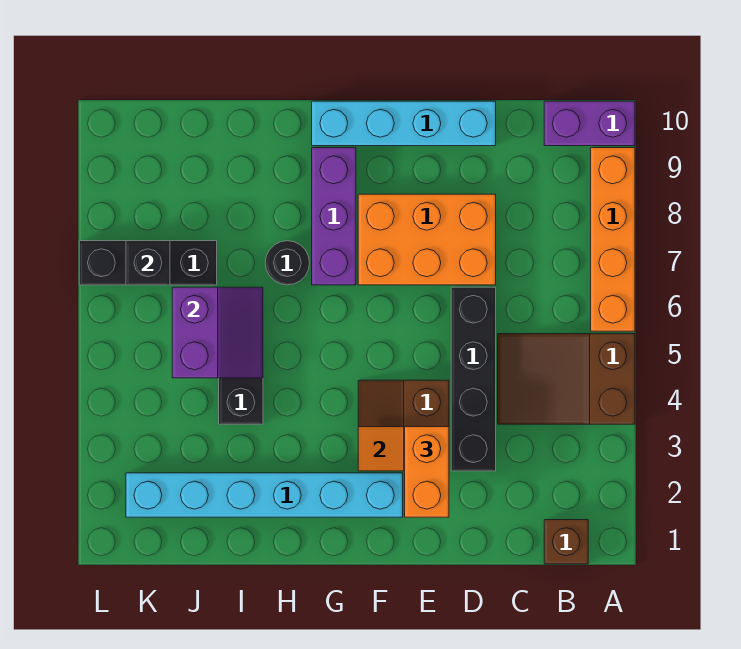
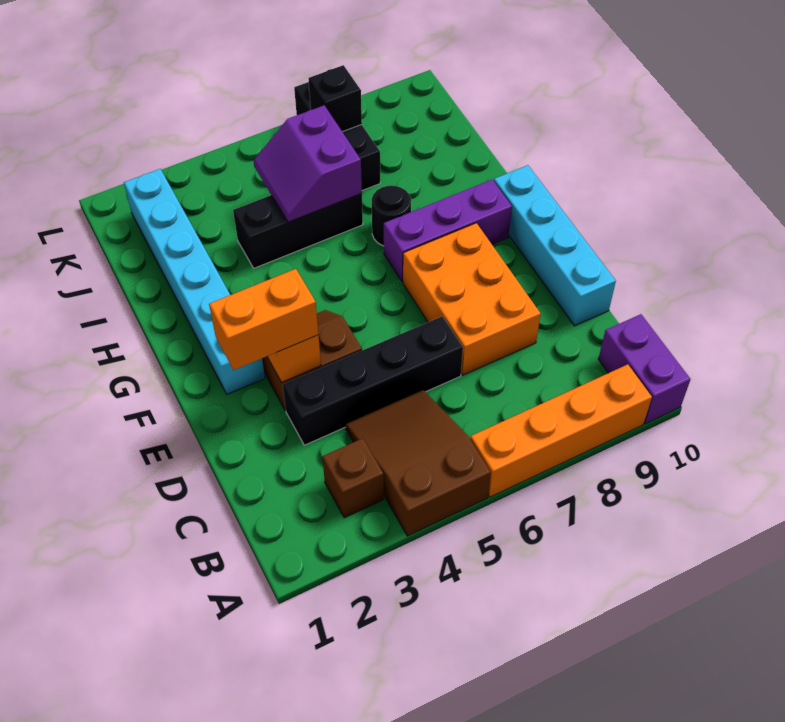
brown 1x1 brick [544,520,588,564] -> brown 1x1 brick moved to [322,438,384,518]
purple 2x2 slope [172,287,263,378] -> purple 2x2 slope turned to [254,105,362,222]

